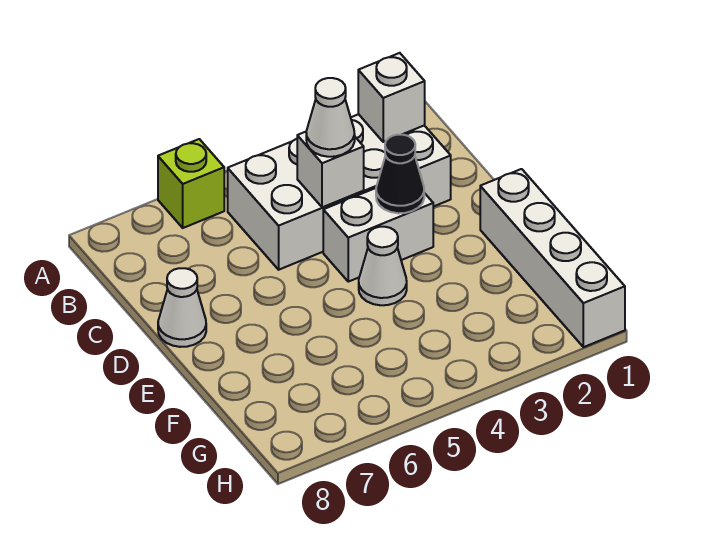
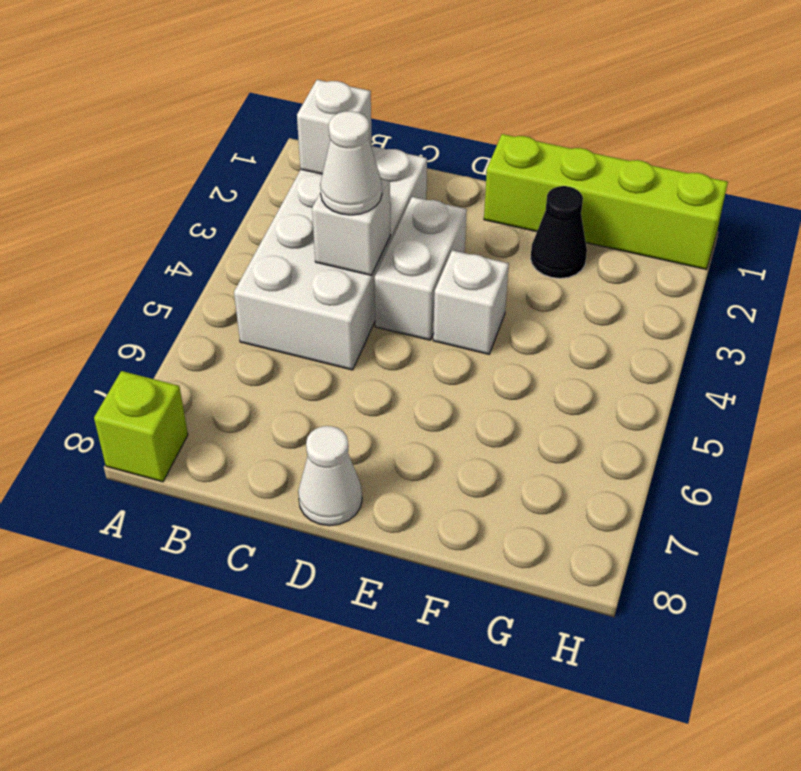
lime 1x1 brick [158,139,224,228] -> lime 1x1 brick moved to [94,371,188,482]
black 1x1 cone [376,135,424,213] -> black 1x1 cone moved to [530,186,587,278]
white 1x4 brick [480,169,625,347] -> lime 1x4 brick [484,134,728,270]
white 1x1 cone [359,227,407,305] -> white 1x1 brick [433,250,509,354]

